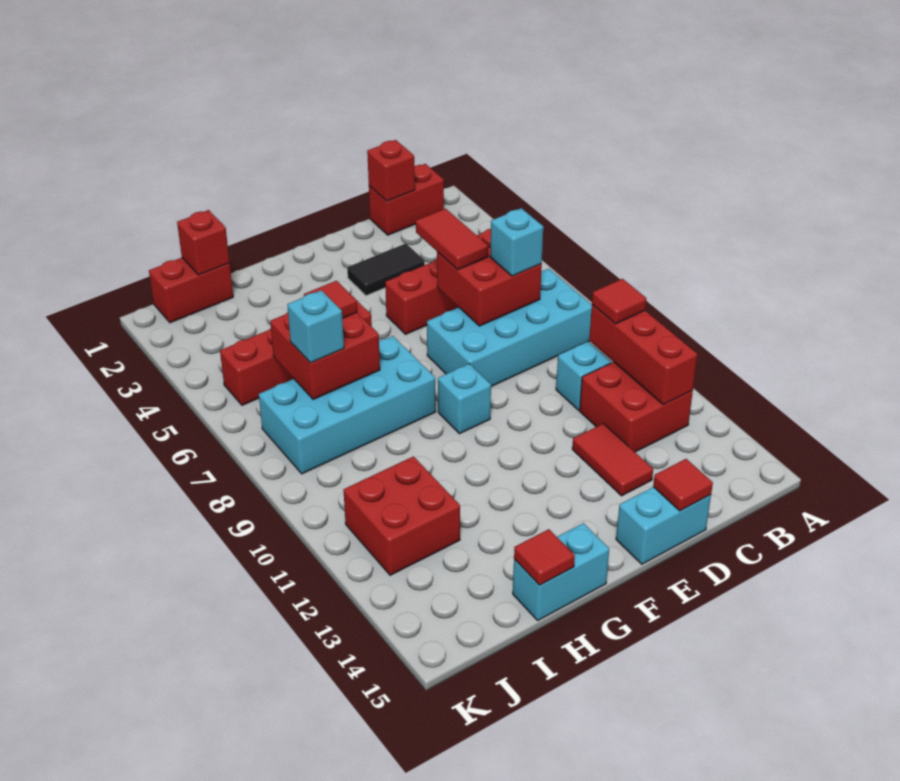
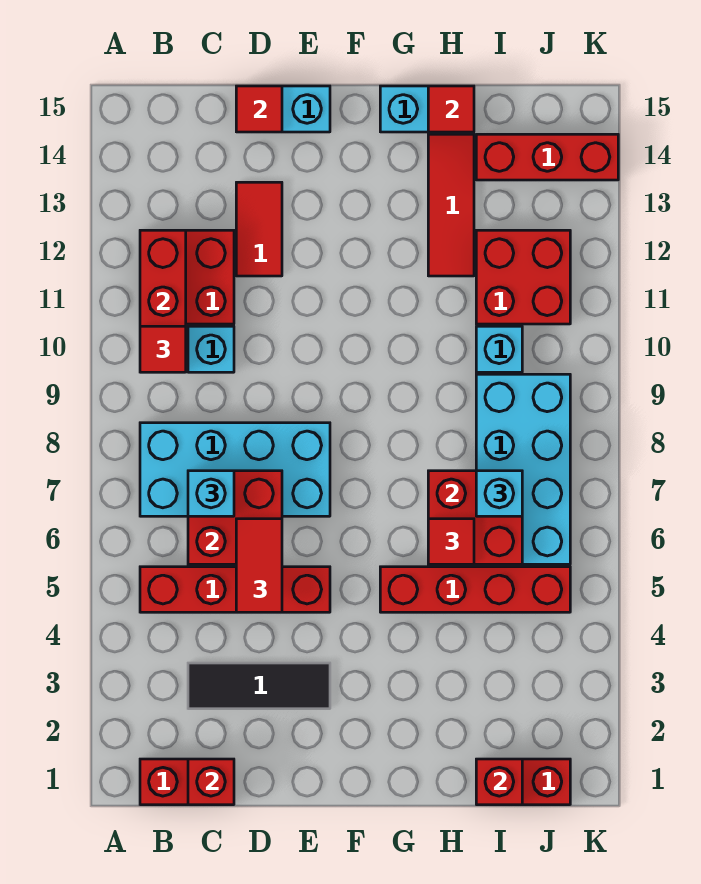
black 1x2 tile [347,244,425,296] -> black 1x3 tile [188,663,330,709]
cyan 1x1 brick [438,364,491,434] -> cyan 1x1 brick moved to [476,326,522,372]
cyan 2x4 brick [259,336,436,474] -> cyan 2x4 brick turned to [476,374,570,564]
none -> red 1x3 tile [428,134,474,276]
none -> red 1x3 brick [476,134,618,180]

